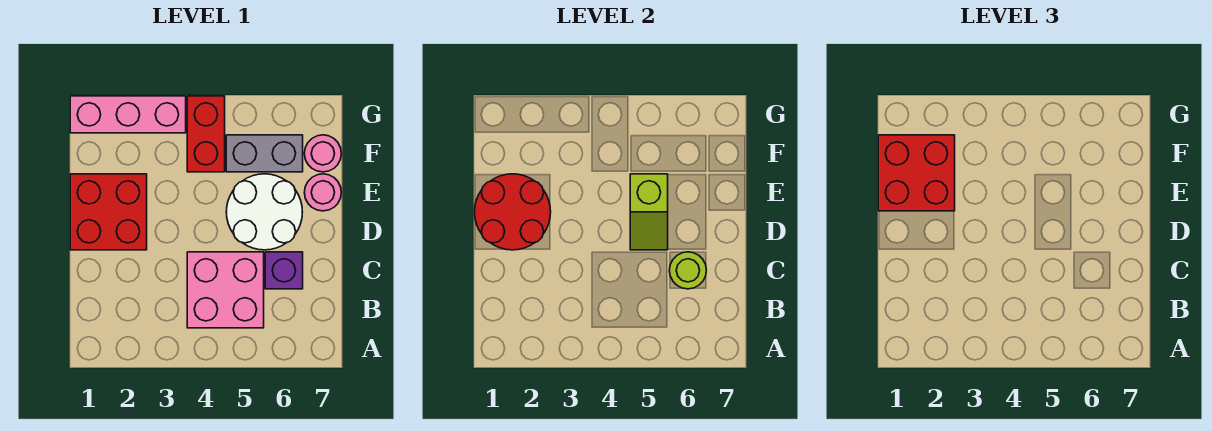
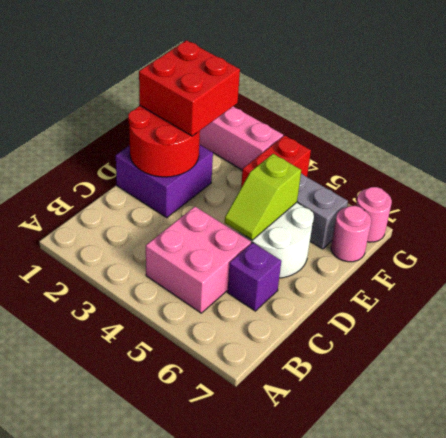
lime 1x1 round brick [669,252,706,289] -> none
red 2x2 brick [70,174,147,250] -> purple 2x2 brick [116,145,213,218]
pink 1x1 round brick [304,174,341,211] -> pink 1x1 round brick moved to [356,187,392,242]

